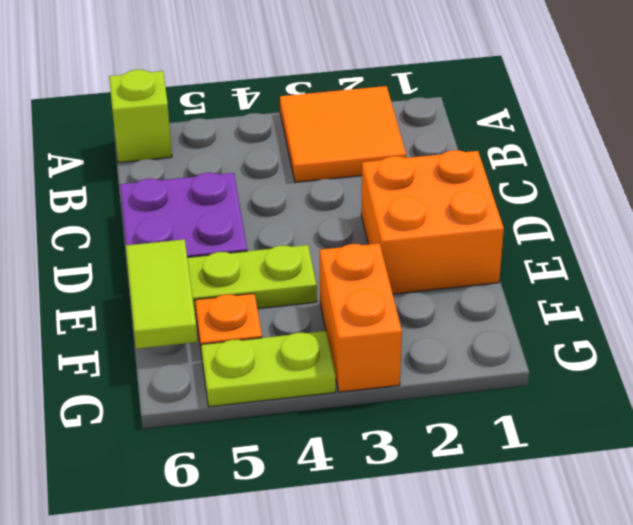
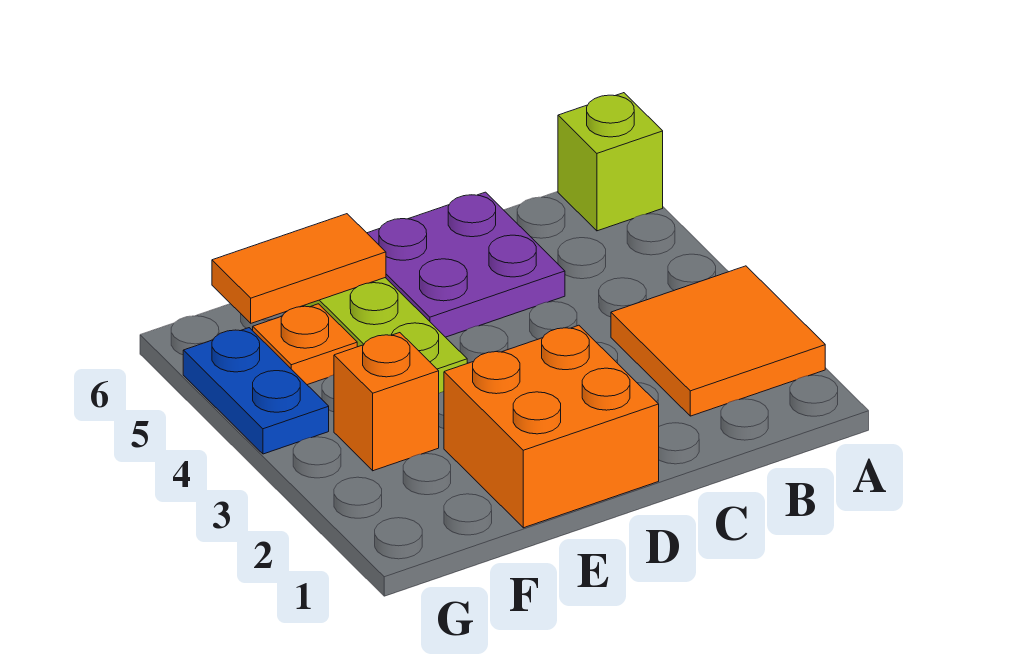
lime 1x2 tile [126,239,198,349] -> orange 1x2 tile [212,214,386,323]
orange 1x2 brick [320,243,402,392] -> orange 1x1 brick [334,333,439,471]
lime 1x2 plate [201,331,336,407] -> blue 1x2 plate [183,328,329,454]

